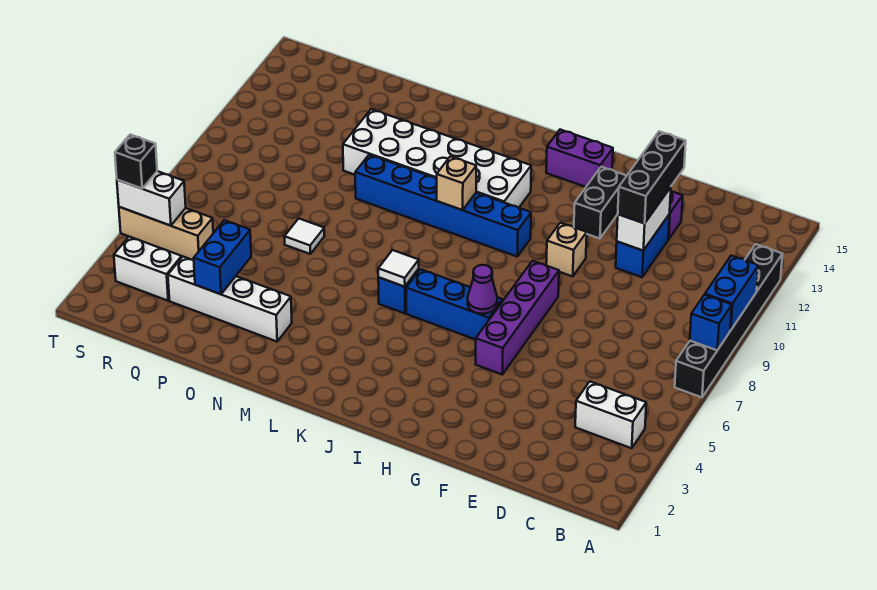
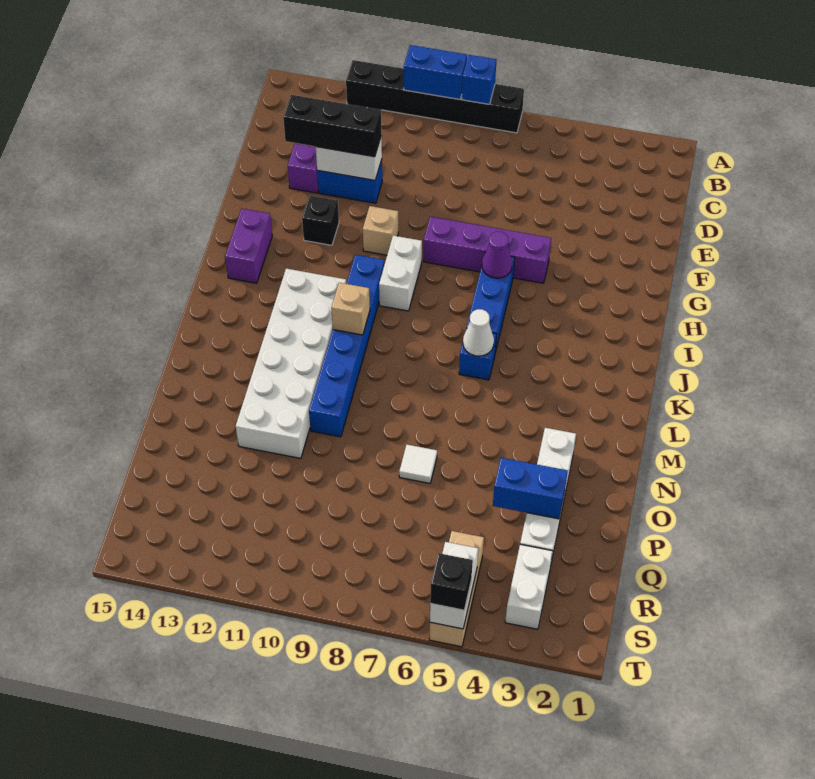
white 1x2 brick [575,382,646,448] -> white 1x2 brick moved to [379,236,422,311]
black 1x2 brick [574,167,627,239] -> black 1x1 brick [302,195,339,245]
white 1x1 tile [378,250,419,287] -> white 1x1 cone [463,309,494,356]

